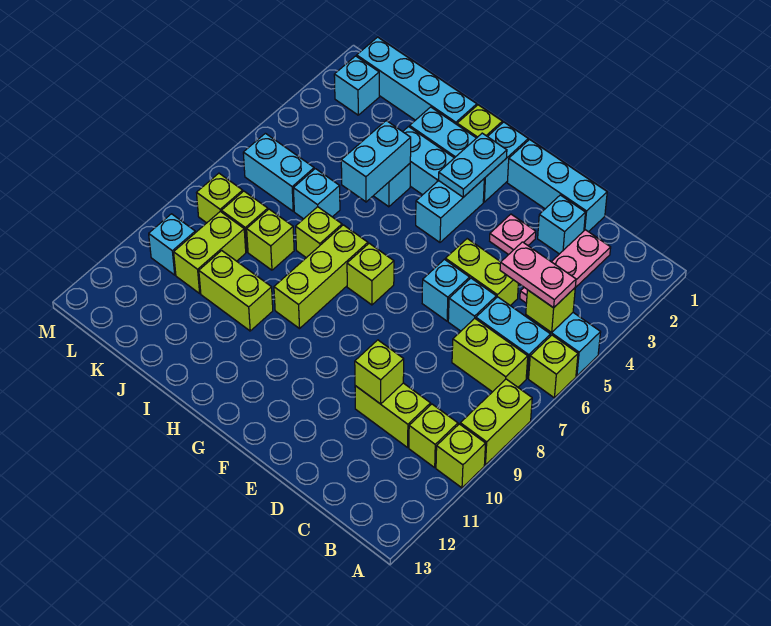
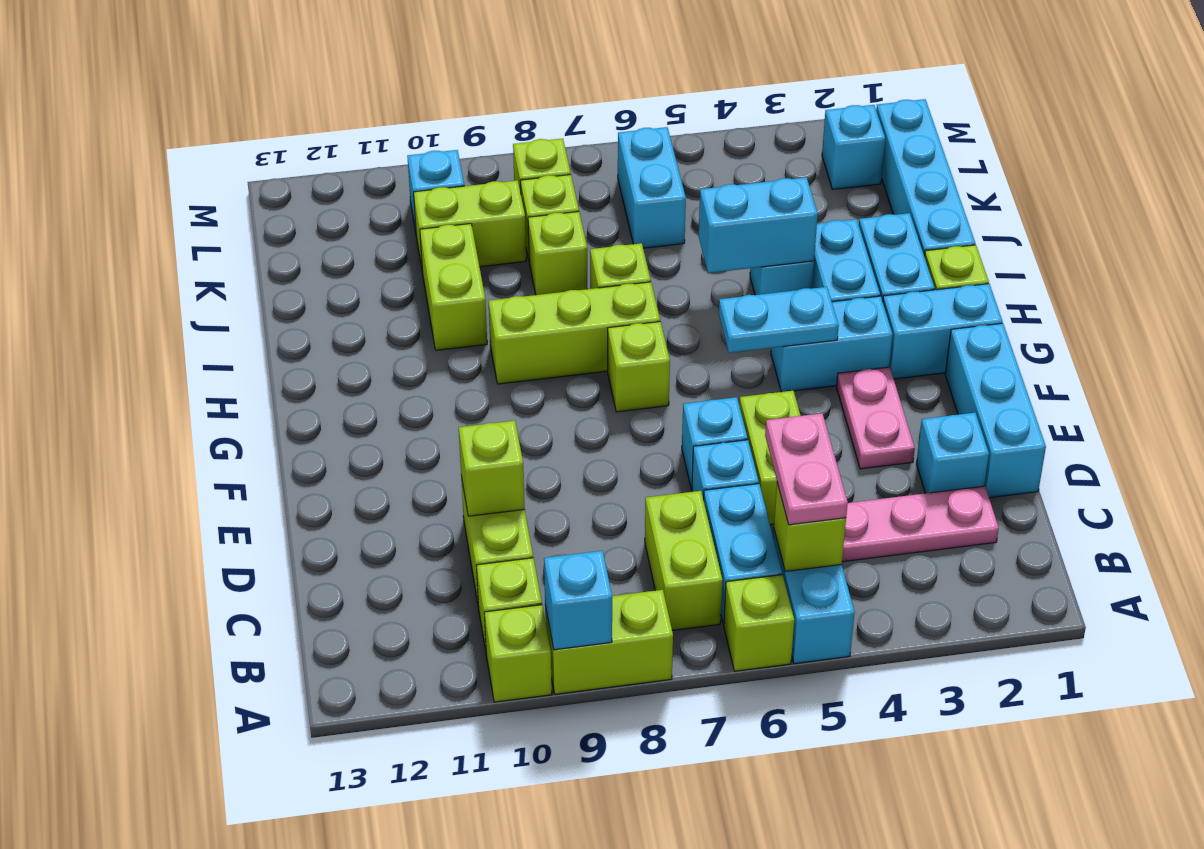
pink 1x1 plate [490,214,536,255] -> pink 1x2 plate [837,367,915,469]
cyan 1x2 plate [439,133,507,197] -> cyan 1x2 plate moved to [719,287,839,353]
cyan 1x1 brick [293,169,340,219] -> cyan 1x1 brick moved to [544,551,612,650]

